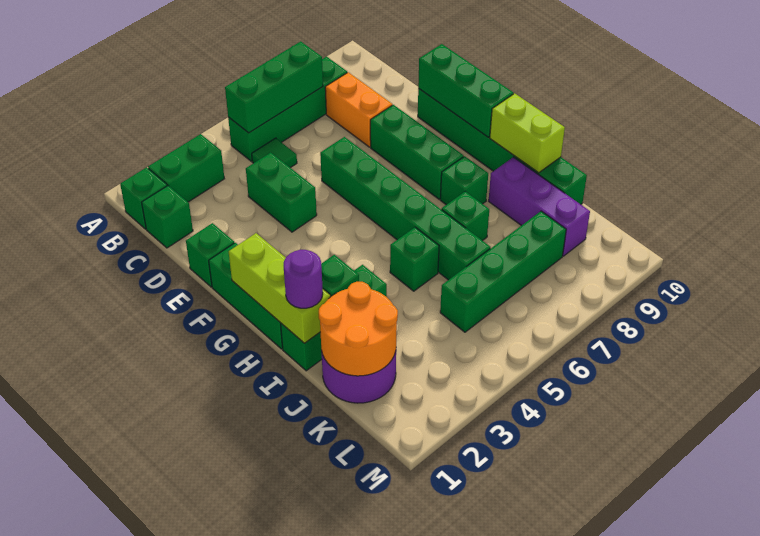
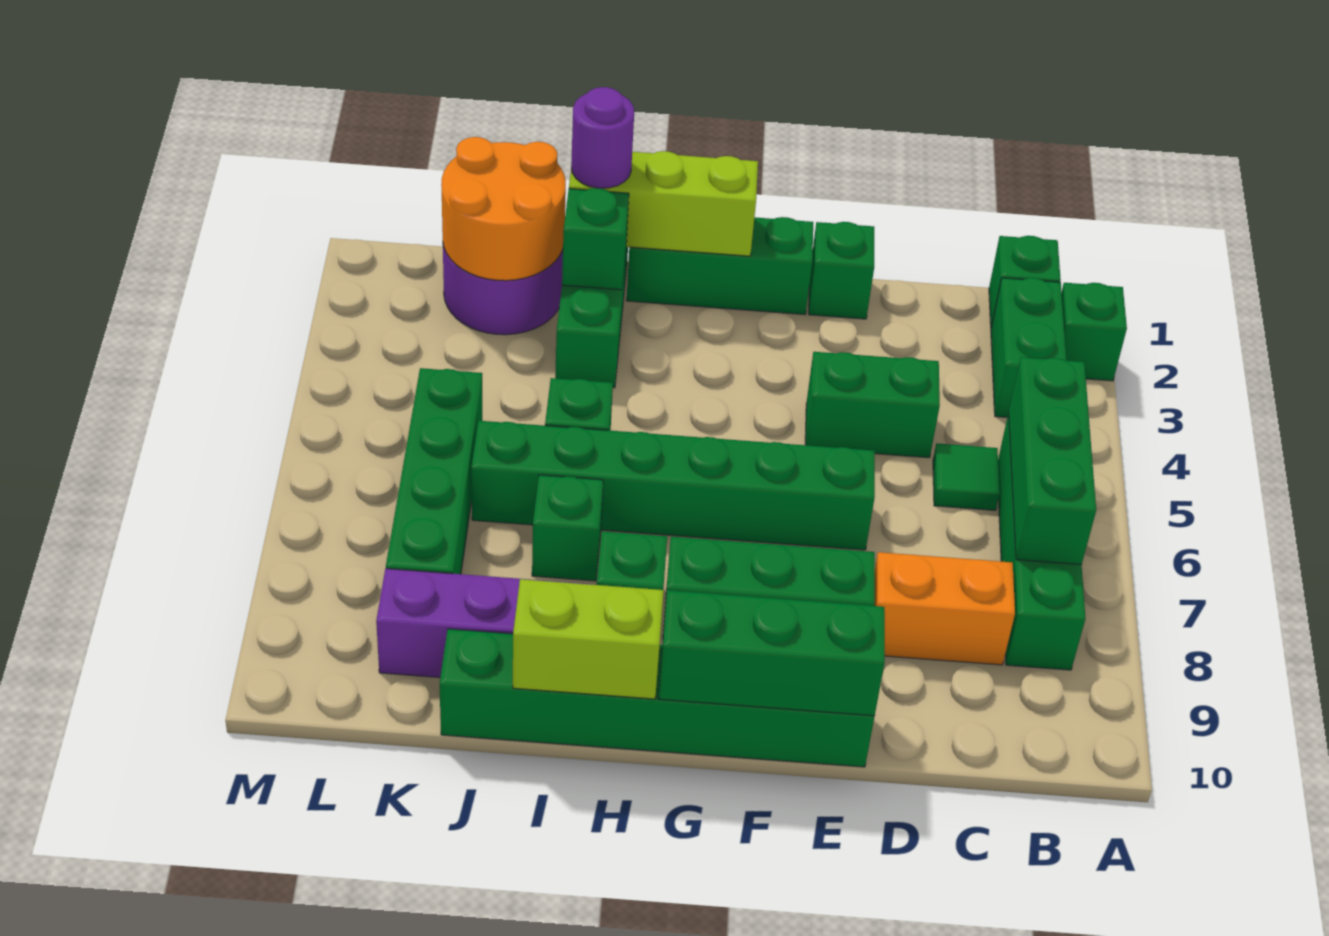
green 1x1 brick [142,186,193,248] -> green 1x1 brick moved to [1062,283,1127,381]

